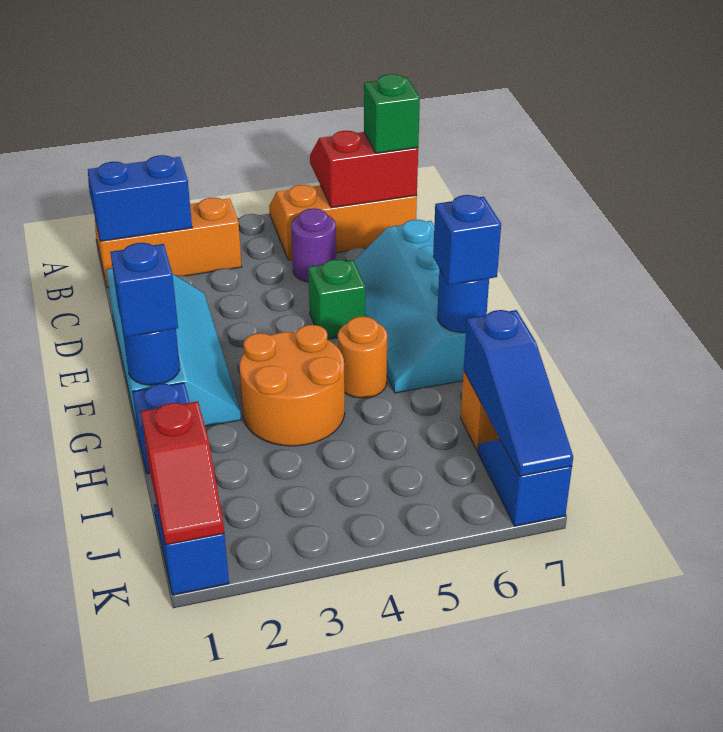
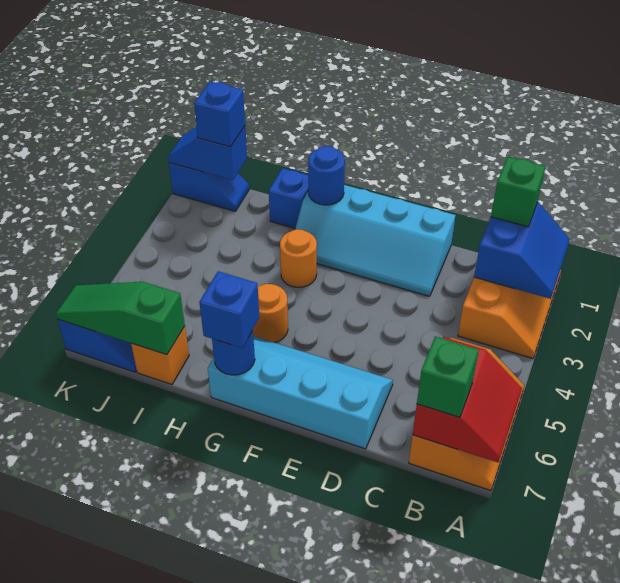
purple 1x1 round brick [291,208,336,282] -> none
green 1x1 brick [308,259,365,339] -> green 1x1 brick moved to [491,157,545,227]
blue 1x1 brick [110,243,178,337] -> blue 1x1 brick moved to [194,81,245,147]
orange 2x2 round brick [240,325,345,446] -> orange 1x1 round brick [280,229,317,287]
blue 1x3 slope [464,310,573,476] -> green 1x3 slope [56,282,185,355]
red 1x2 slope [141,401,224,545] -> blue 1x2 slope [168,126,247,180]

